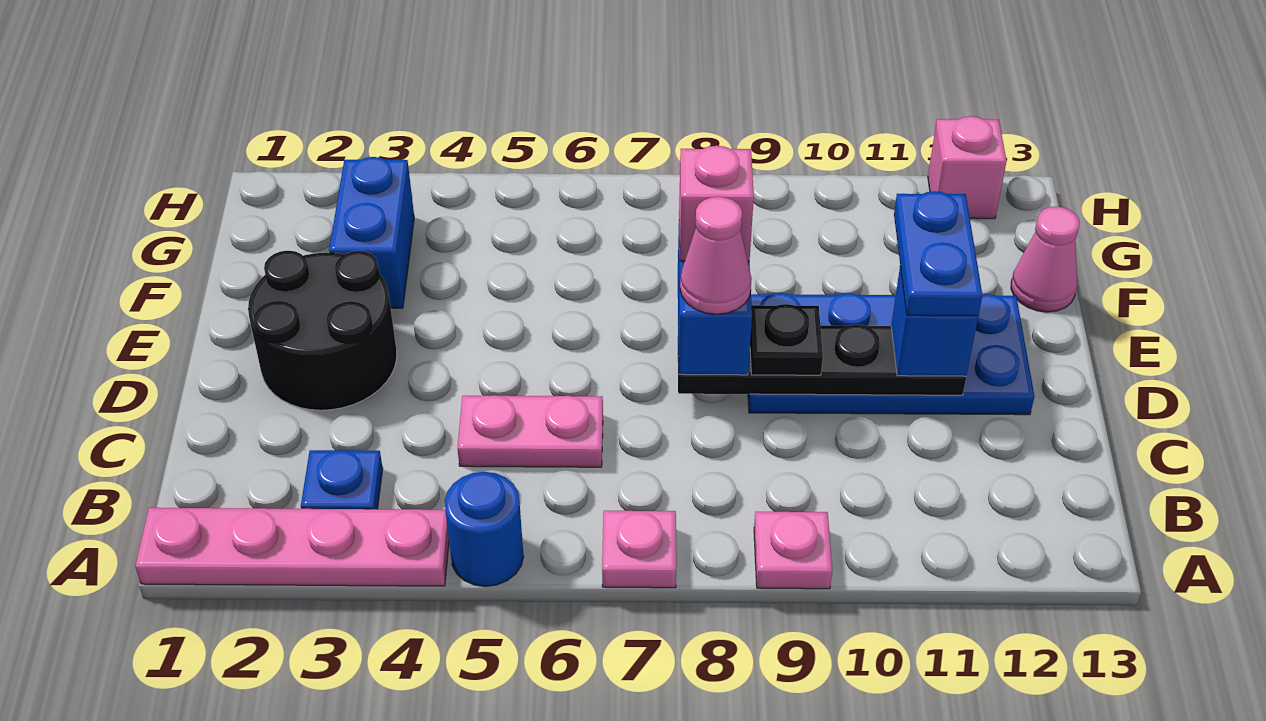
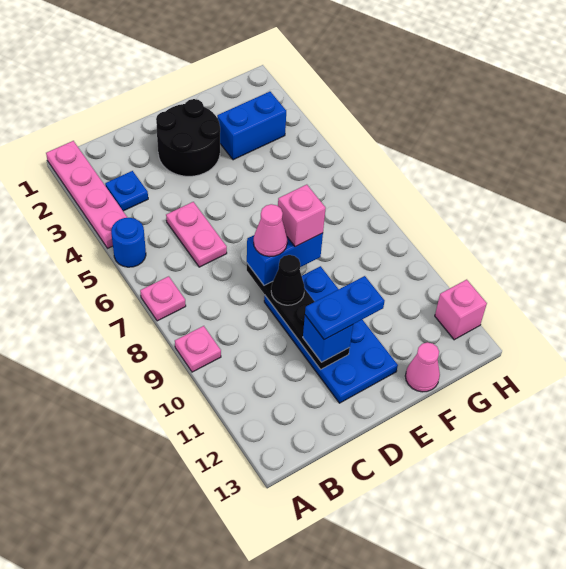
black 1x1 plate [750,304,823,375] -> black 1x1 cone [271,255,305,305]

